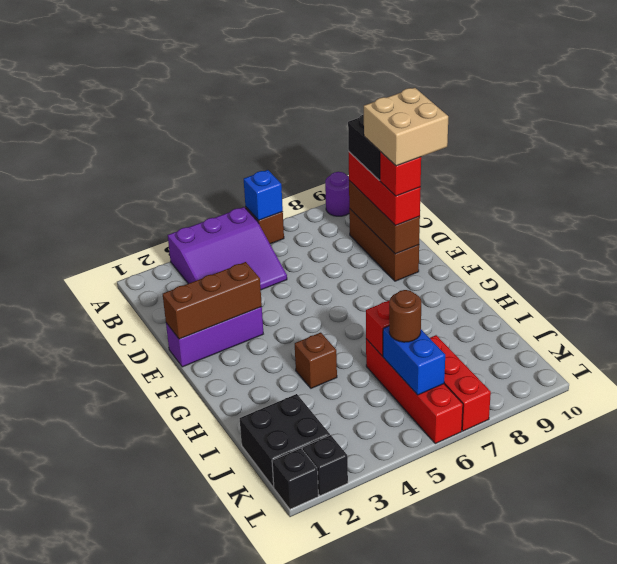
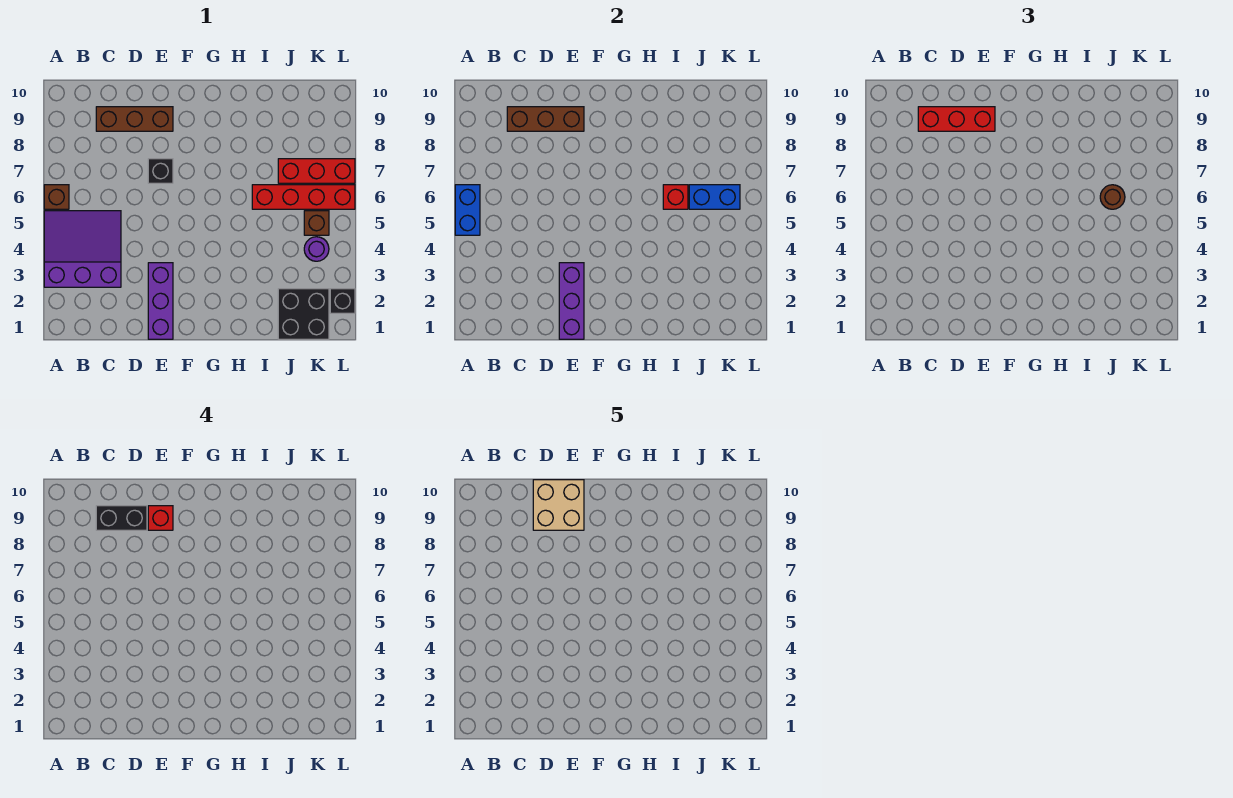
purple 3x3 slope [168,207,287,290] -> purple 3x3 slope turned to [44,211,121,287]
blue 1x1 brick [244,170,283,220] -> blue 1x2 brick [455,185,480,235]
purple 1x1 round brick [325,172,349,216] -> purple 1x1 round brick moved to [304,237,329,261]
brown 1x3 brick [163,262,262,339] -> purple 1x3 brick [559,263,584,339]
brown 1x1 brick [295,333,337,388] -> brown 1x1 brick moved to [304,211,329,235]
black 1x1 brick [272,448,318,509] -> black 1x1 brick moved to [148,159,173,183]

